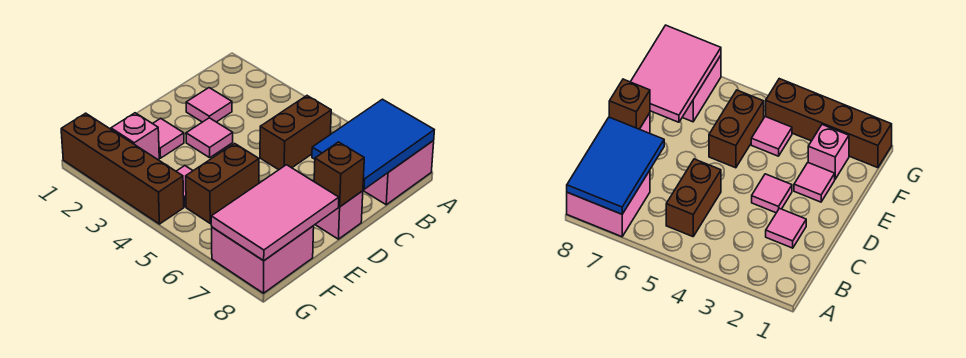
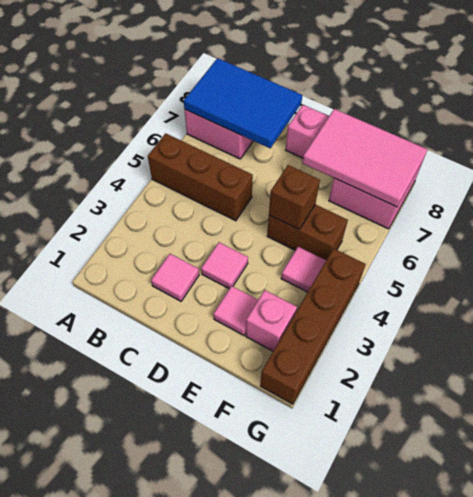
brown 1x2 brick [260,96,331,170] -> brown 1x3 brick [148,133,253,221]
brown 1x1 brick [314,142,364,207] -> brown 1x1 brick moved to [269,165,320,230]

